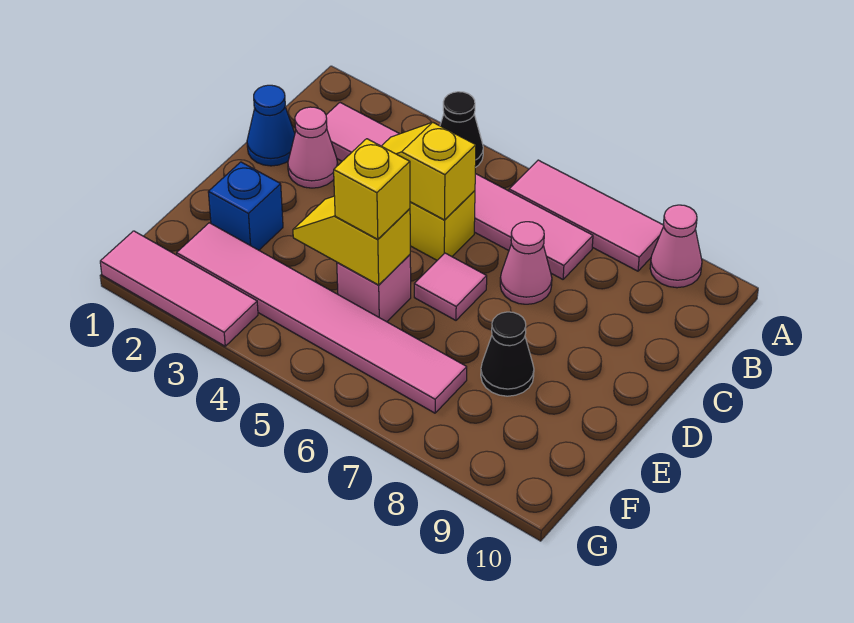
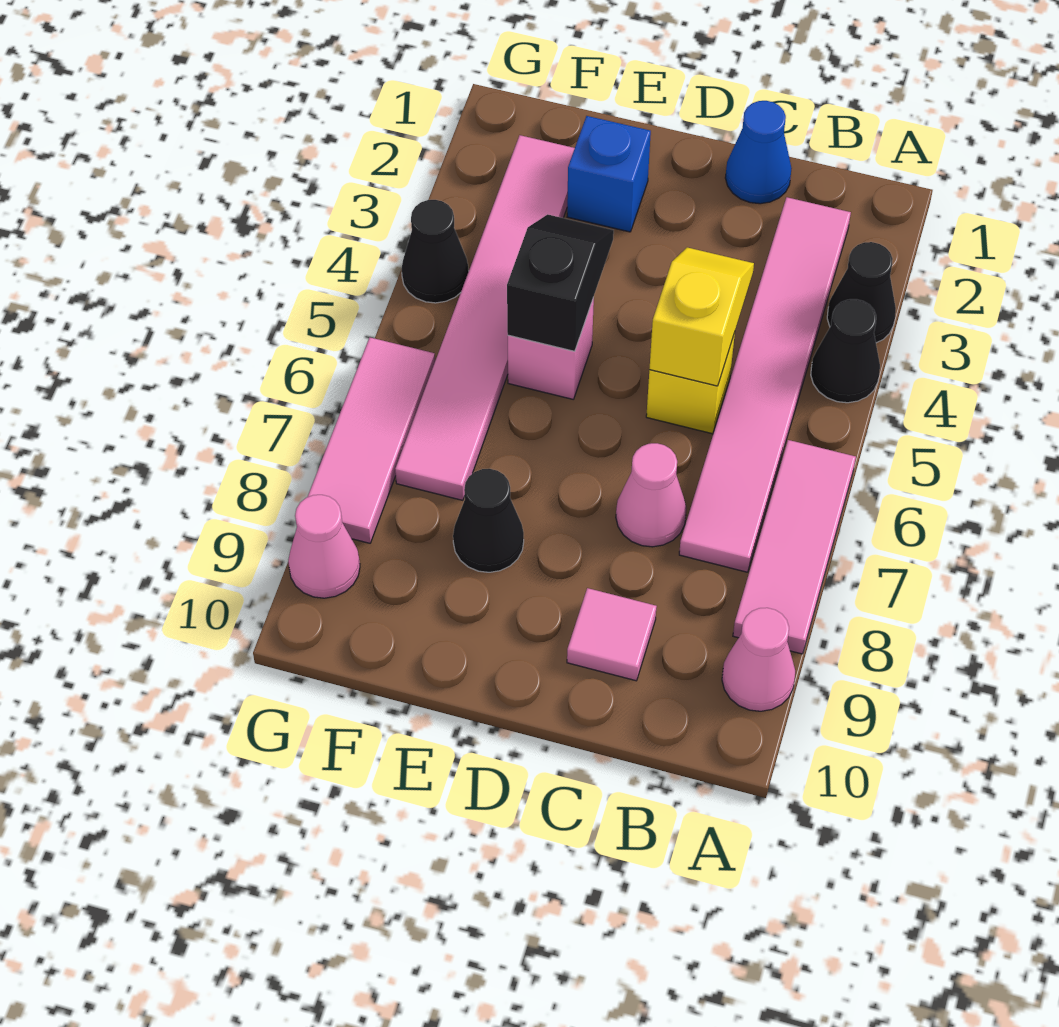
none -> black 1x1 cone [827,242,896,343]
pink 1x1 cone [288,107,338,188] -> pink 1x1 cone moved to [288,495,360,598]
pink 1x1 tile [414,253,487,320] -> pink 1x1 tile moved to [567,588,657,681]
yellow 1x2 slope [293,196,410,285] -> black 1x2 slope [507,214,614,351]
yellow 1x1 brick [334,139,410,239] -> none
pink 1x3 tile [100,231,258,346] -> pink 1x3 tile moved to [308,338,435,543]
none -> black 1x1 cone [402,200,469,303]

